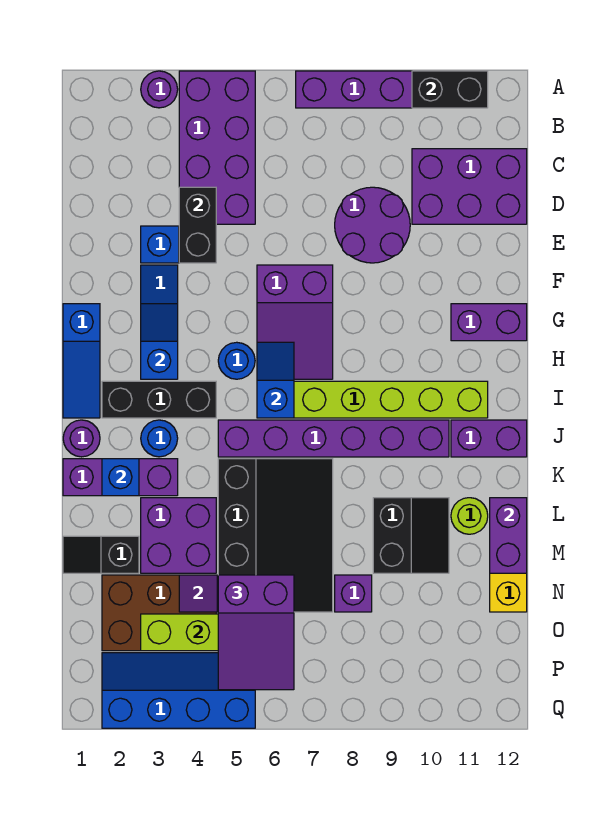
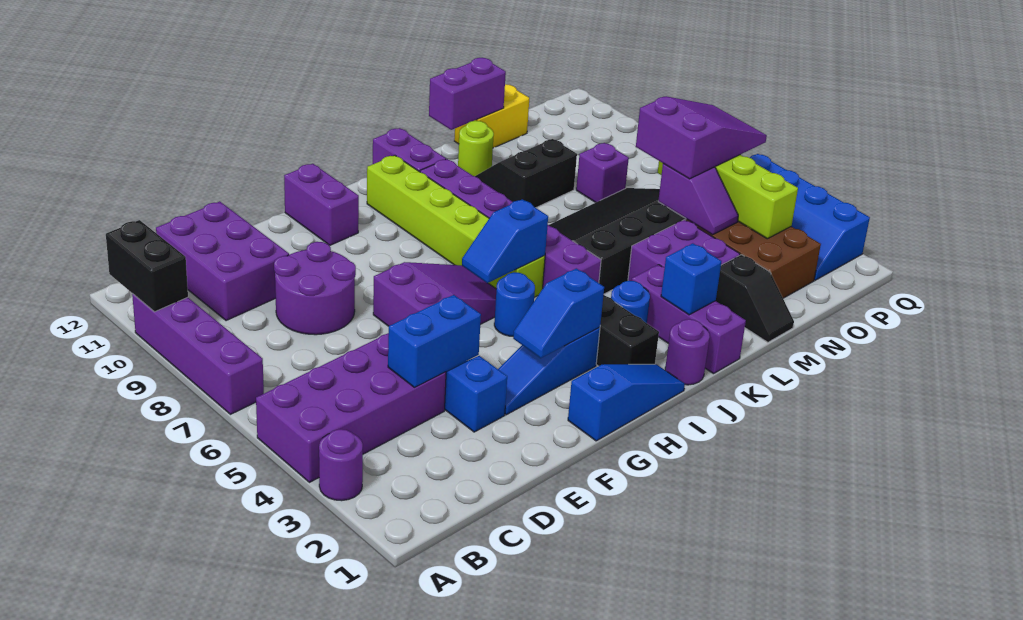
black 1x2 brick [179,187,216,263] -> blue 1x2 brick [388,295,481,387]

